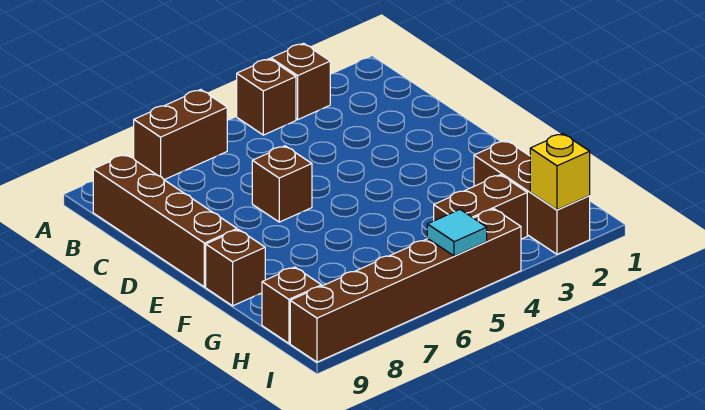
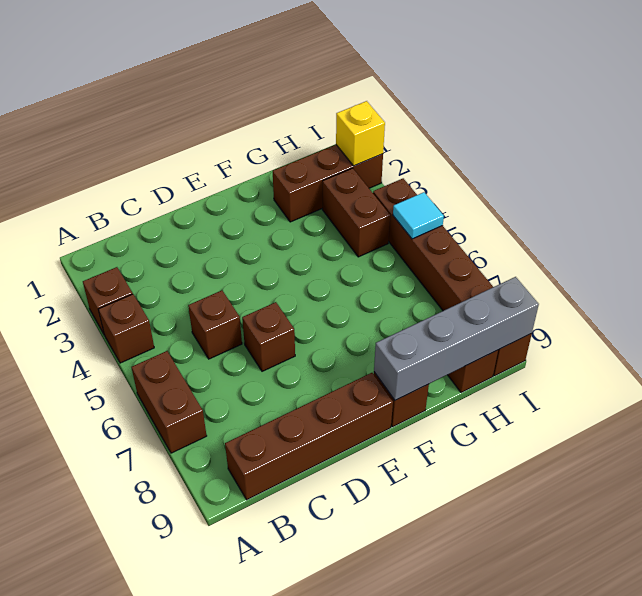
none -> brown 1x1 brick [188,290,242,359]
none -> grey 1x4 brick [374,277,539,400]

